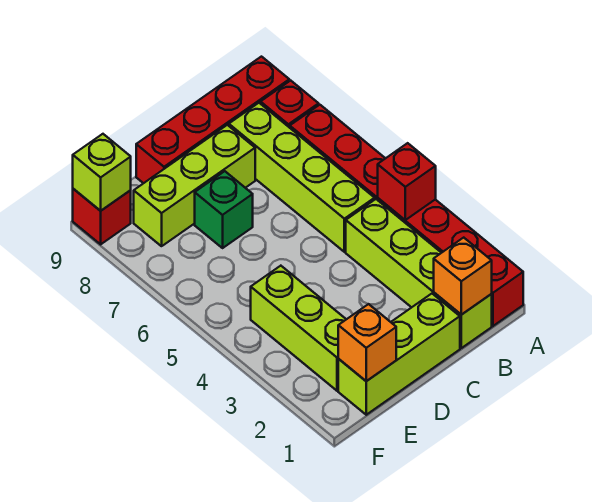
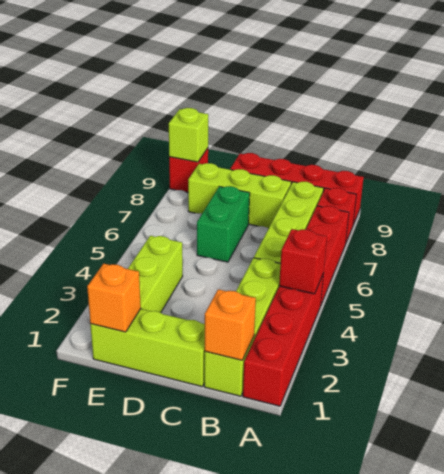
green 1x1 brick [195,171,253,248] -> green 1x2 brick [197,186,250,262]

